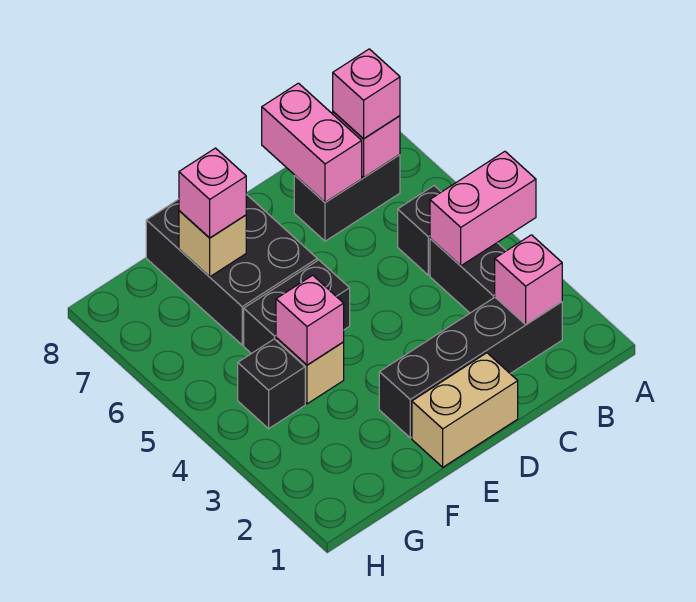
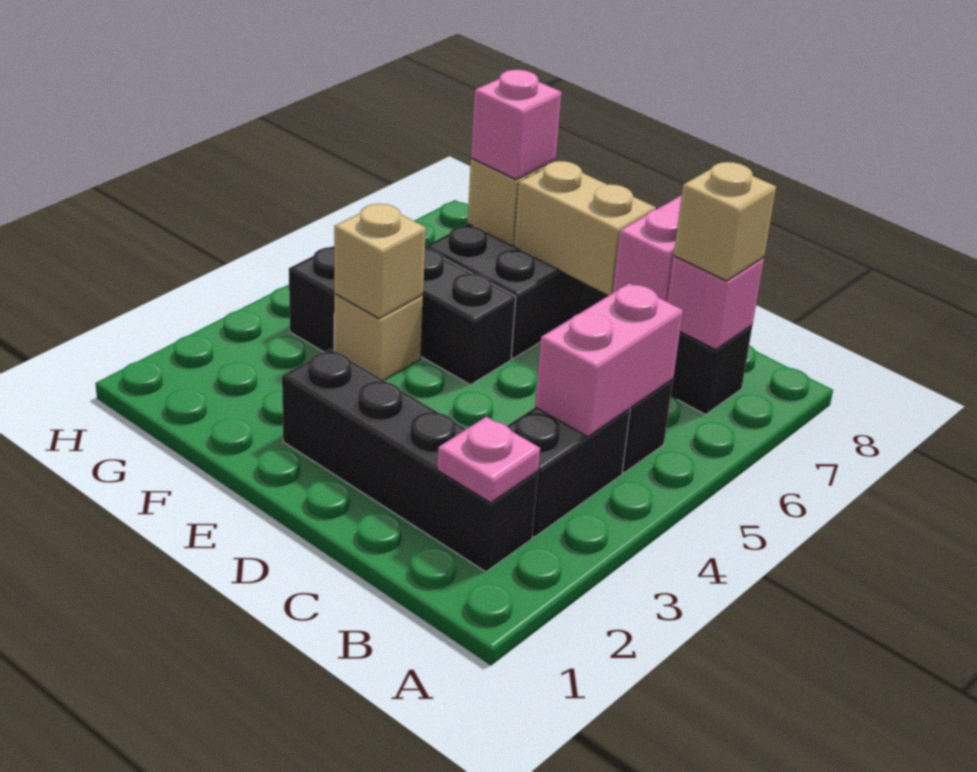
pink 1x2 brick [430,151,536,266] -> pink 1x2 brick turned to [535,283,683,437]
pink 1x1 brick [495,235,562,324] -> pink 1x1 plate [437,417,540,503]
pink 1x1 brick [333,49,400,139] -> tan 1x1 brick [674,162,776,281]
tan 1x2 brick [412,353,518,467] -> tan 1x2 brick moved to [514,161,656,295]
pink 1x1 brick [276,275,344,365] -> tan 1x1 brick [334,204,426,319]

